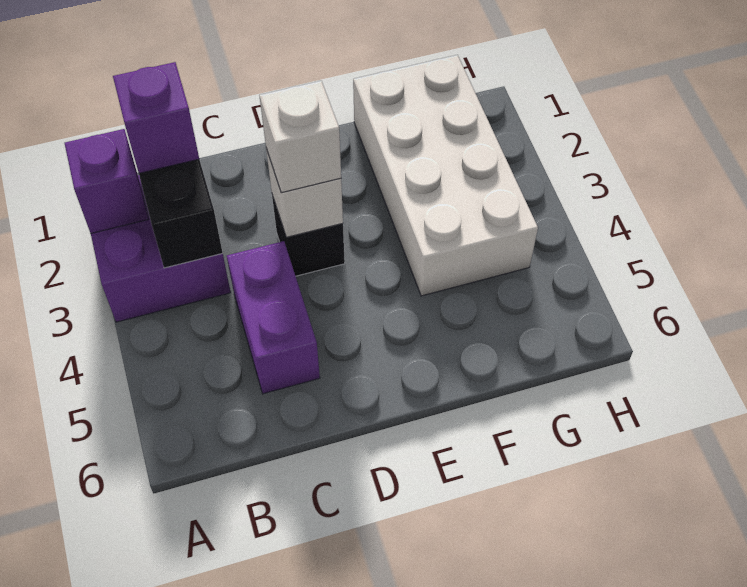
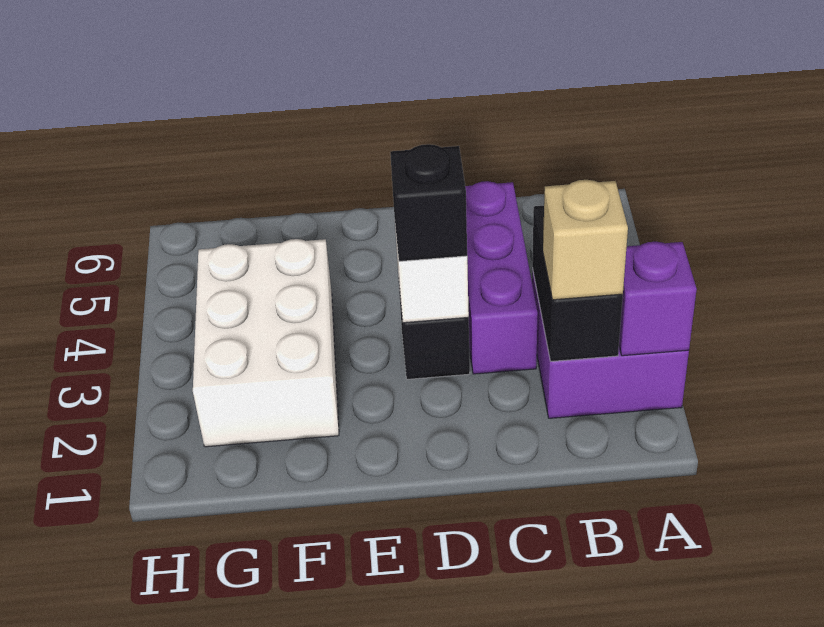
purple 1x1 brick [113,62,199,173] -> tan 1x1 brick [543,180,628,300]
purple 1x2 brick [227,241,320,394] -> purple 1x3 brick [465,181,538,374]
white 1x1 brick [259,81,341,193] -> black 1x1 brick [390,144,467,261]
white 2x4 brick [353,55,538,296] -> white 2x3 brick [193,239,339,447]

